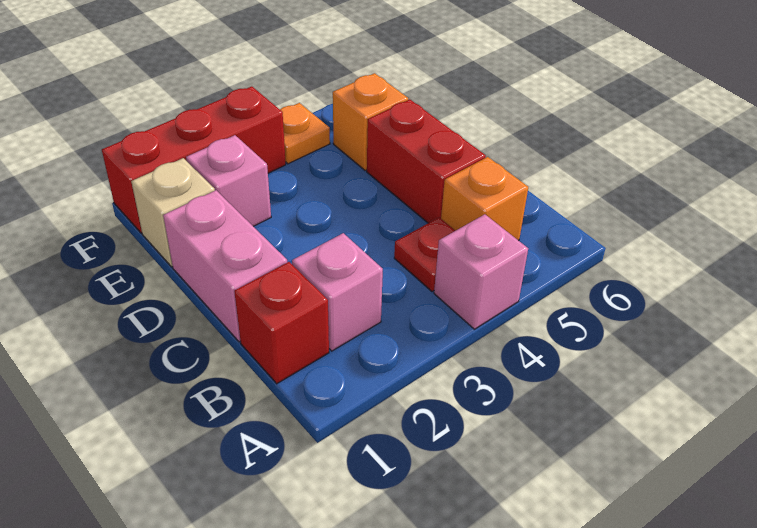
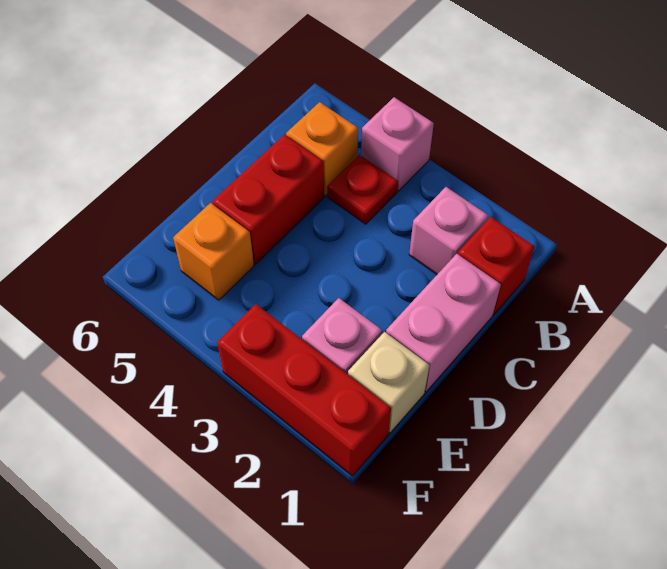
orange 1x1 plate [280,103,330,164] -> none

